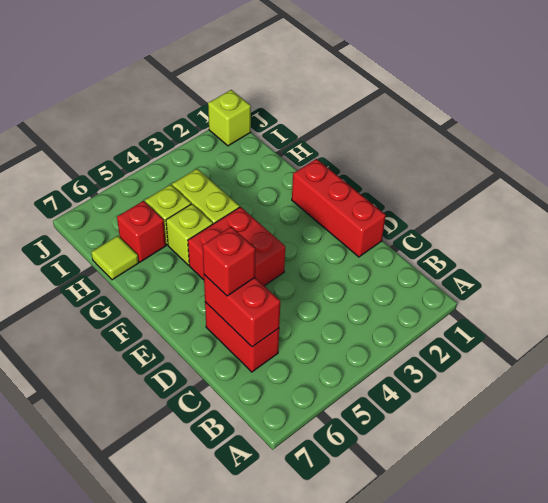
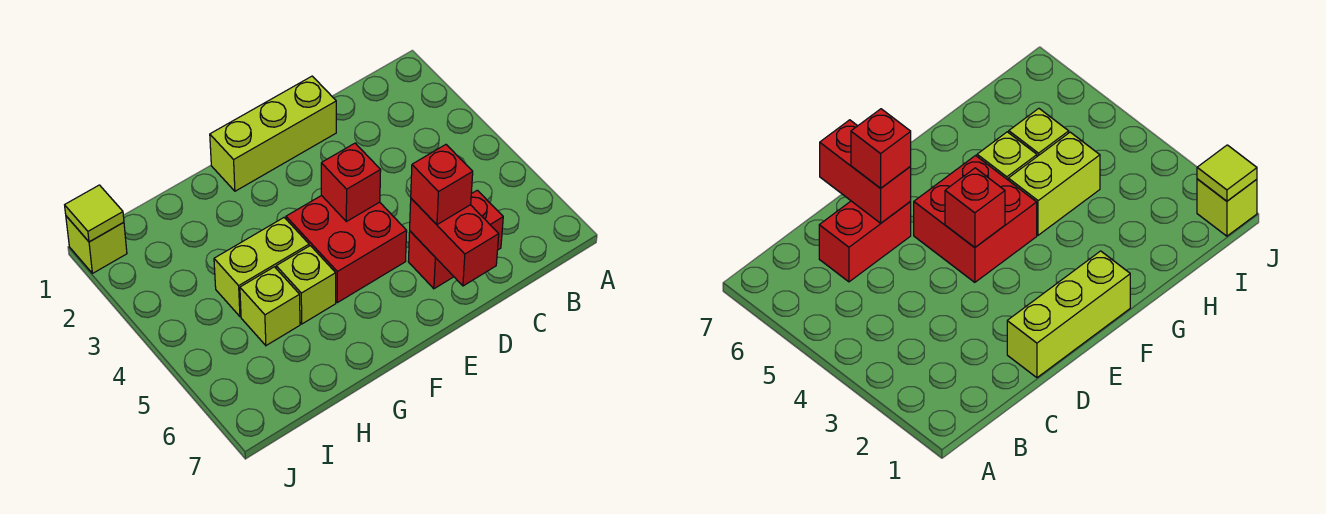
red 1x2 brick [204,275,280,347] -> red 1x2 brick turned to [410,199,499,286]
red 1x3 brick [292,159,386,257] -> lime 1x3 brick [210,76,336,191]
red 1x1 brick [117,201,166,262] -> red 1x1 brick moved to [321,143,381,222]
lime 1x1 tile [91,236,139,280] -> lime 1x1 tile moved to [65,185,124,242]

